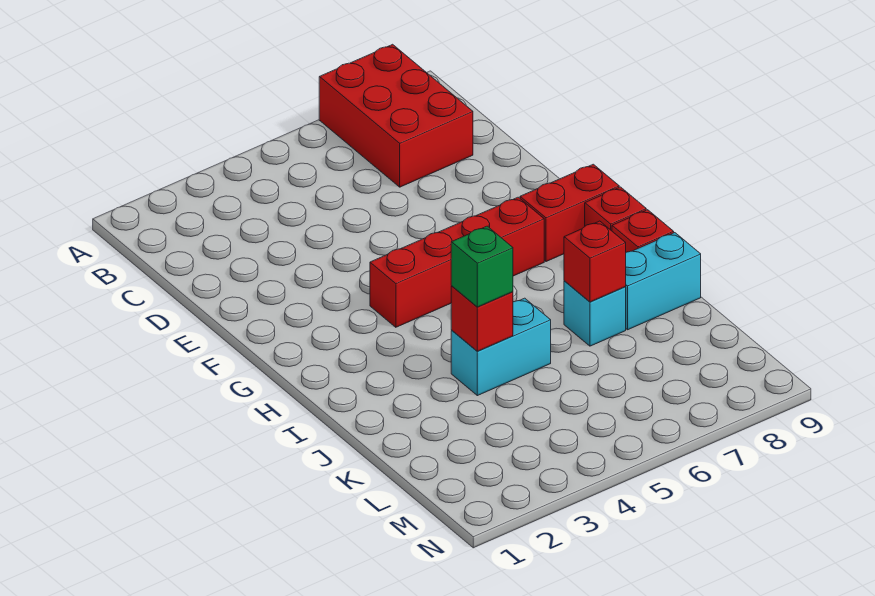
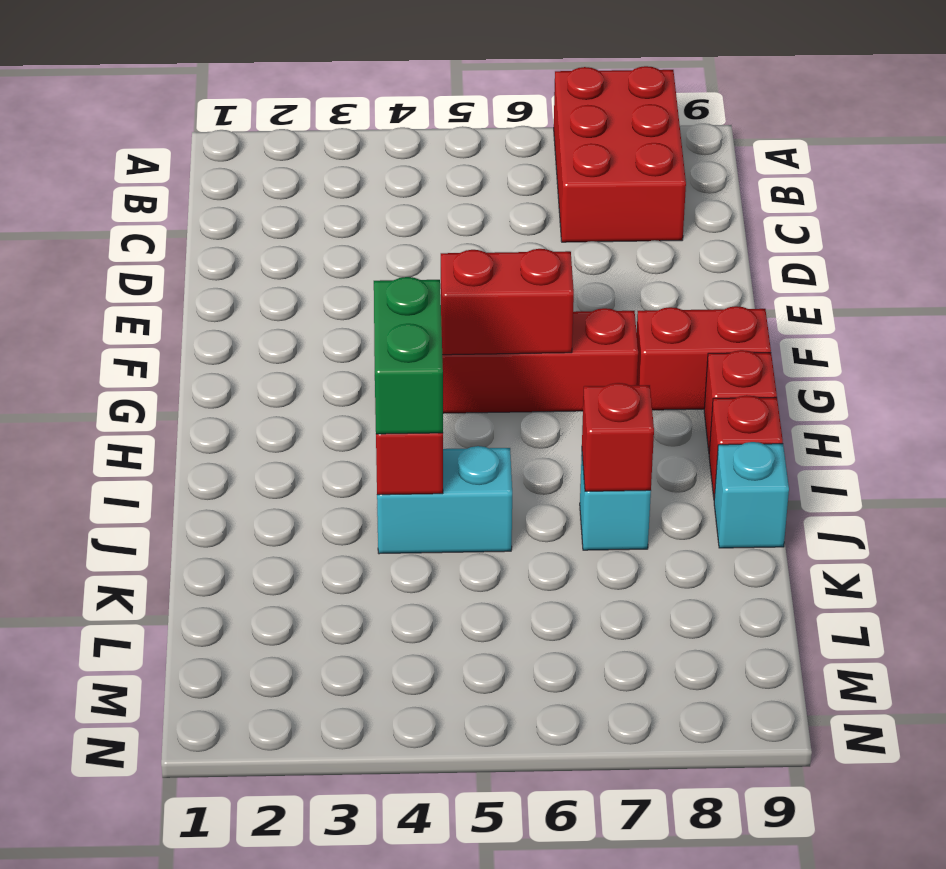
none -> red 1x2 brick [441,249,574,355]
green 1x1 brick [451,226,513,307] -> green 1x2 brick [374,277,443,434]
cyan 1x2 brick [626,233,701,330] -> cyan 1x1 brick [714,442,789,548]

